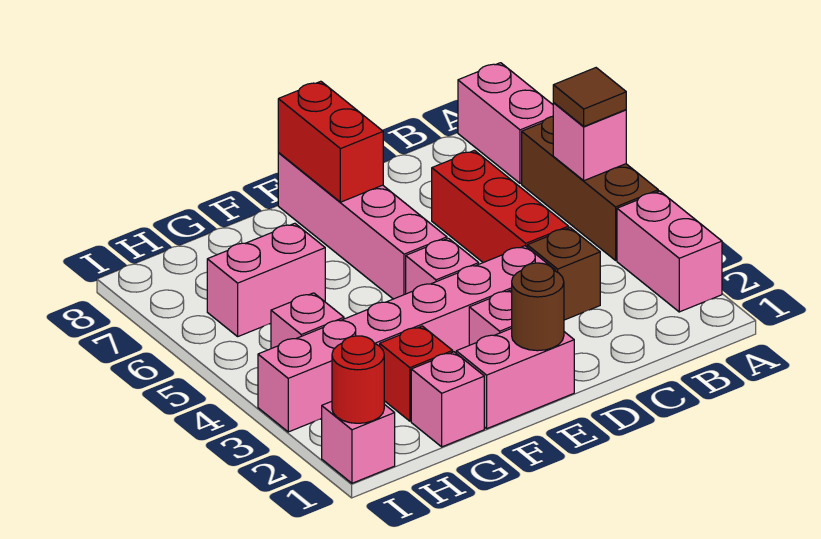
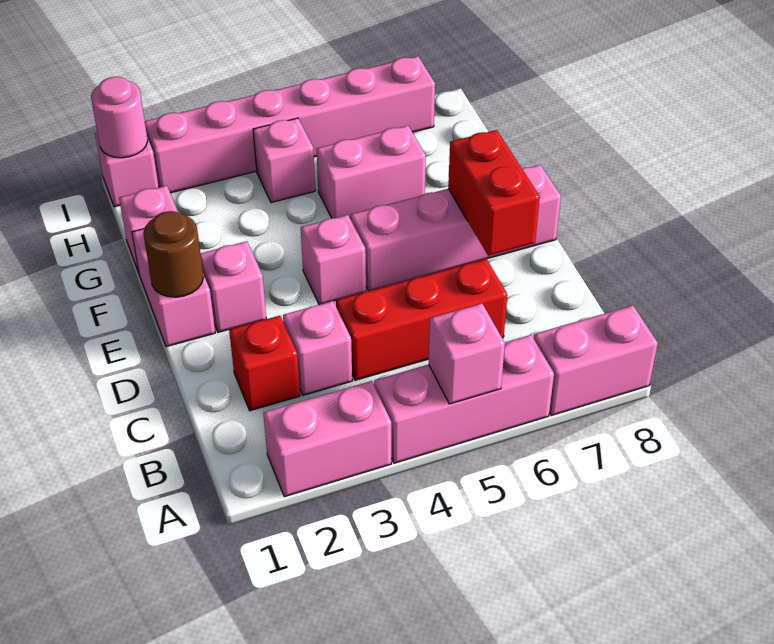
brown 1x3 brick [522,116,658,260] -> pink 1x3 brick [374,335,554,463]
brown 1x1 tile [553,68,626,127] -> none
brown 1x1 brick [527,228,600,320] -> pink 1x1 brick [283,301,352,395]
pink 1x6 brick [258,246,555,432] -> pink 1x6 brick turned to [145,56,435,193]
red 1x2 brick [278,81,383,202] -> red 1x2 brick turned to [448,130,540,256]
red 1x1 brick [380,326,453,421] -> red 1x1 brick moved to [229,316,300,411]
pink 1x2 brick [207,223,325,336] -> pink 1x2 brick turned to [316,126,426,219]
red 1x1 round brick [332,336,384,423] -> pink 1x1 round brick [91,77,148,158]

